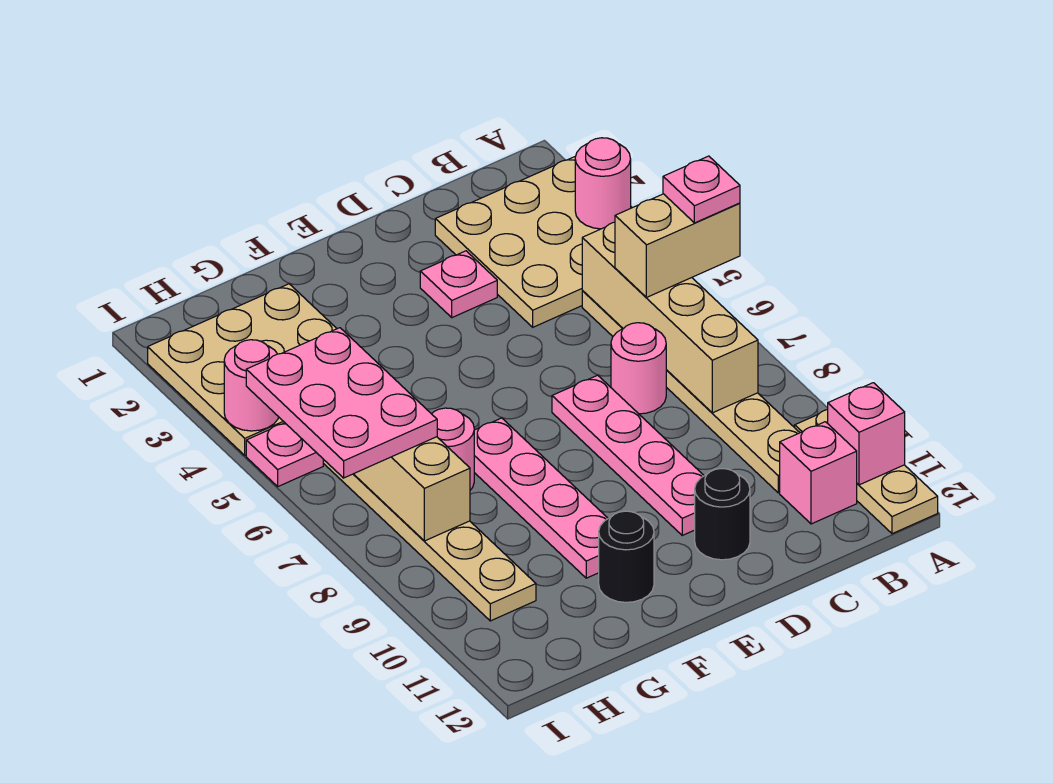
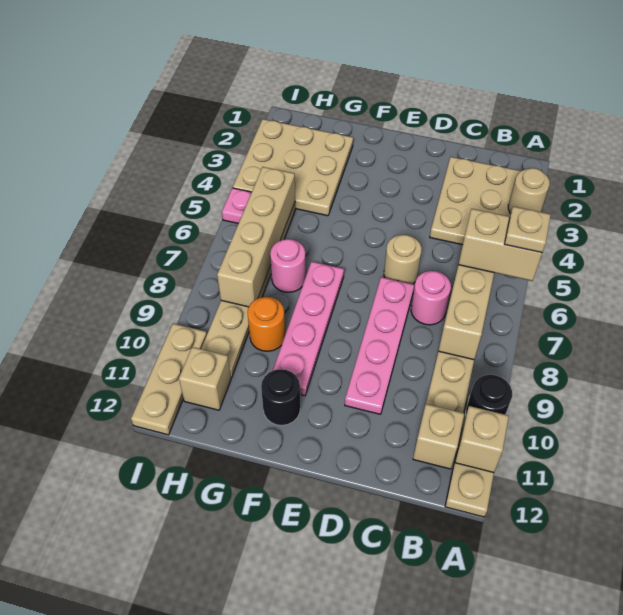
pink 1x1 round brick [575,138,631,229] -> tan 1x1 round brick [508,168,550,214]
pink 1x1 plate [663,156,740,223] -> tan 1x1 plate [504,206,551,253]
pink 1x1 brick [828,383,905,485] -> tan 1x1 brick [455,406,509,473]
pink 1x1 brick [780,422,857,524] -> tan 1x1 brick [413,404,464,469]
pink 1x1 plate [420,251,497,318] -> none
none -> tan 1x1 round brick [384,235,422,284]
black 1x1 round brick [695,469,750,560] -> black 1x1 round brick moved to [466,375,512,415]
none -> orange 1x1 round brick [247,297,285,351]
pink 2x3 plate [246,328,437,478] -> none
none -> tan 1x1 brick [179,347,231,410]
pink 1x1 round brick [224,340,278,431] -> none
none -> tan 1x3 plate [131,324,207,435]

